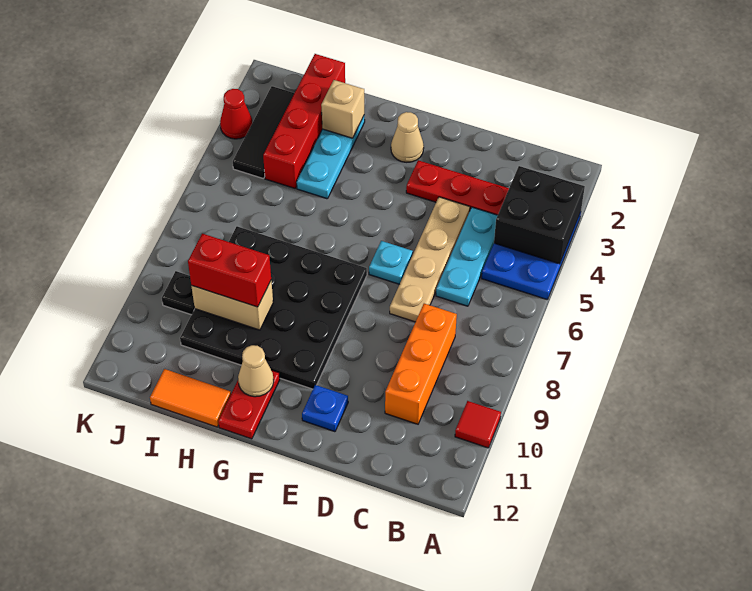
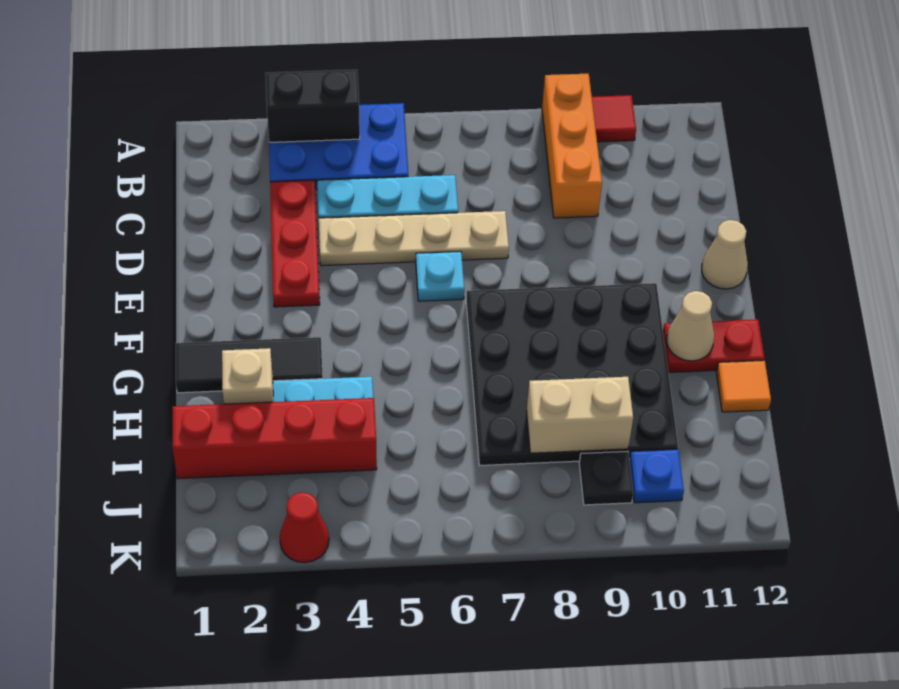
black 2x2 brick [494,166,585,264] -> black 1x2 brick [266,70,360,142]
orange 1x3 brick [385,304,457,424] -> orange 1x3 brick turned to [542,74,602,218]
blue 1x1 plate [302,385,348,432] -> blue 1x1 plate moved to [629,449,684,503]
tan 1x1 cone [391,112,424,162] -> tan 1x1 cone moved to [702,220,748,289]
tan 1x2 brick [191,281,273,330] -> tan 1x2 brick turned to [526,377,633,453]
red 1x2 brick [188,234,271,307] -> none
orange 1x2 tile [150,369,231,427] -> orange 1x1 tile [716,360,771,412]
black 1x3 tile [233,86,294,178] -> black 1x3 tile moved to [176,337,323,393]

